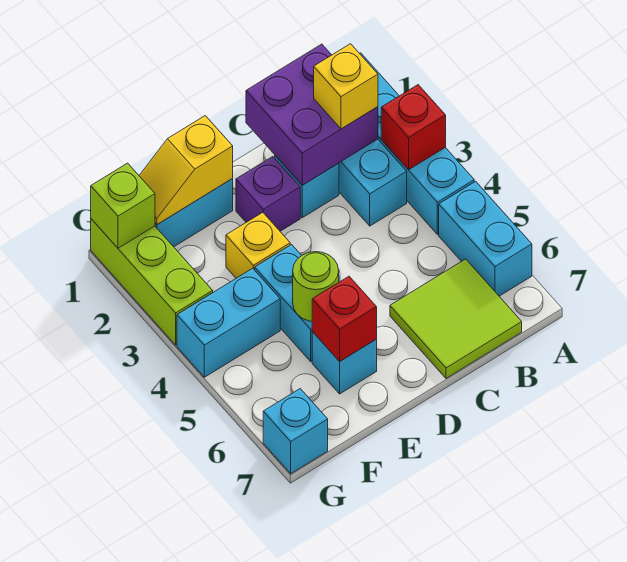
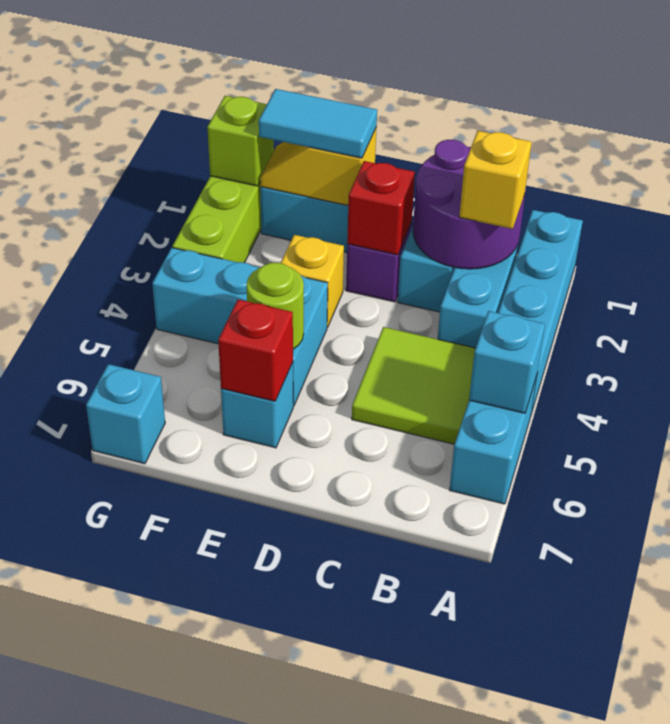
red 1x1 brick [381,85,446,170] -> red 1x1 brick moved to [347,161,415,255]
none -> cyan 1x1 brick [469,311,545,413]
purple 2x2 brick [246,44,378,185] -> purple 2x2 round brick [413,140,526,269]
lime 2x2 tile [390,259,522,378] -> lime 2x2 tile moved to [352,327,476,444]
none -> cyan 1x2 tile [259,89,377,158]

